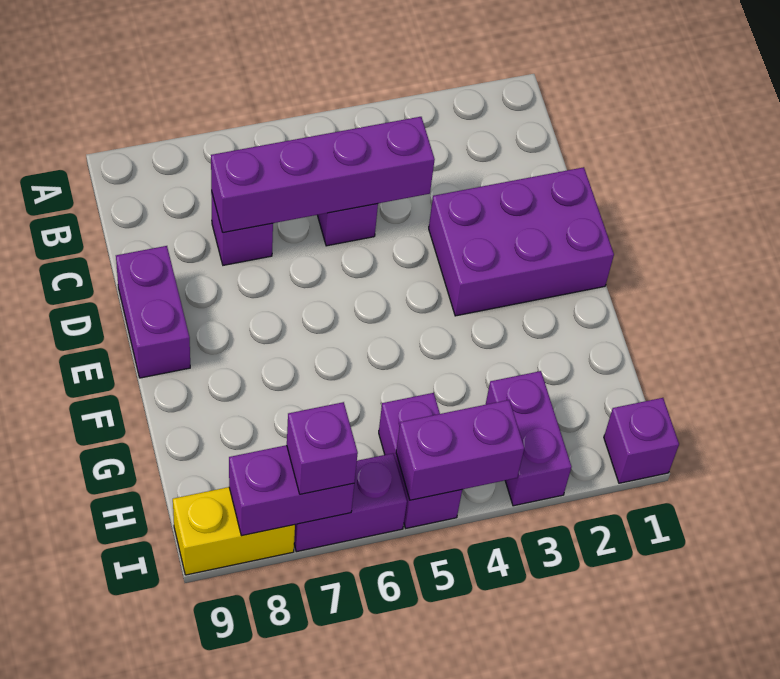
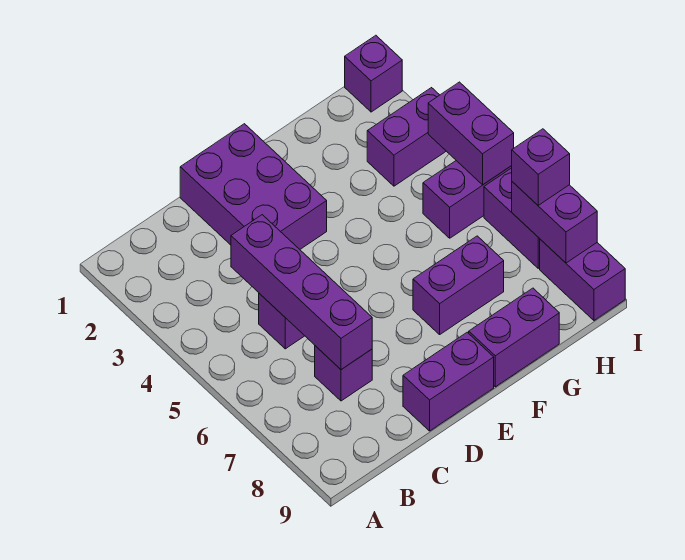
none -> purple 1x2 brick [413,236,504,334]
none -> purple 1x2 brick [469,288,559,387]
yellow 1x2 brick [173,487,295,575] -> purple 1x2 brick [540,239,625,320]

